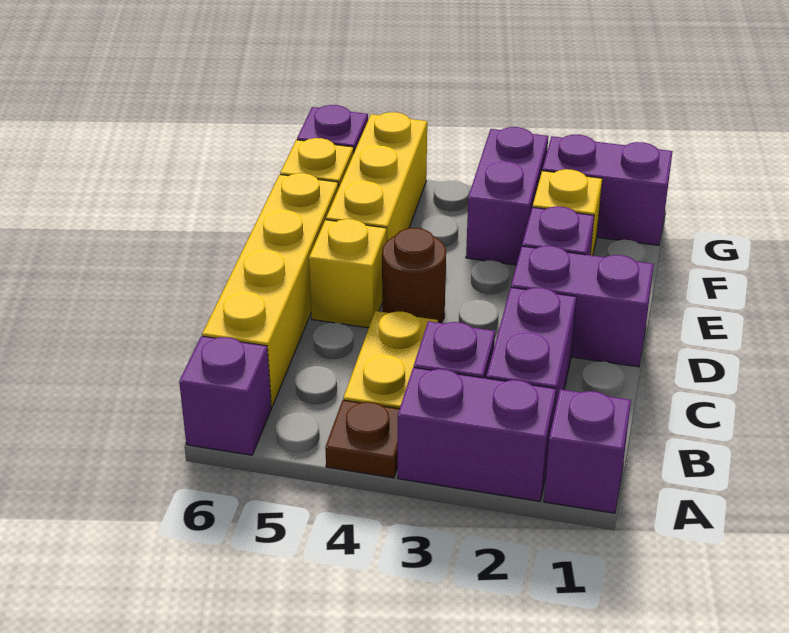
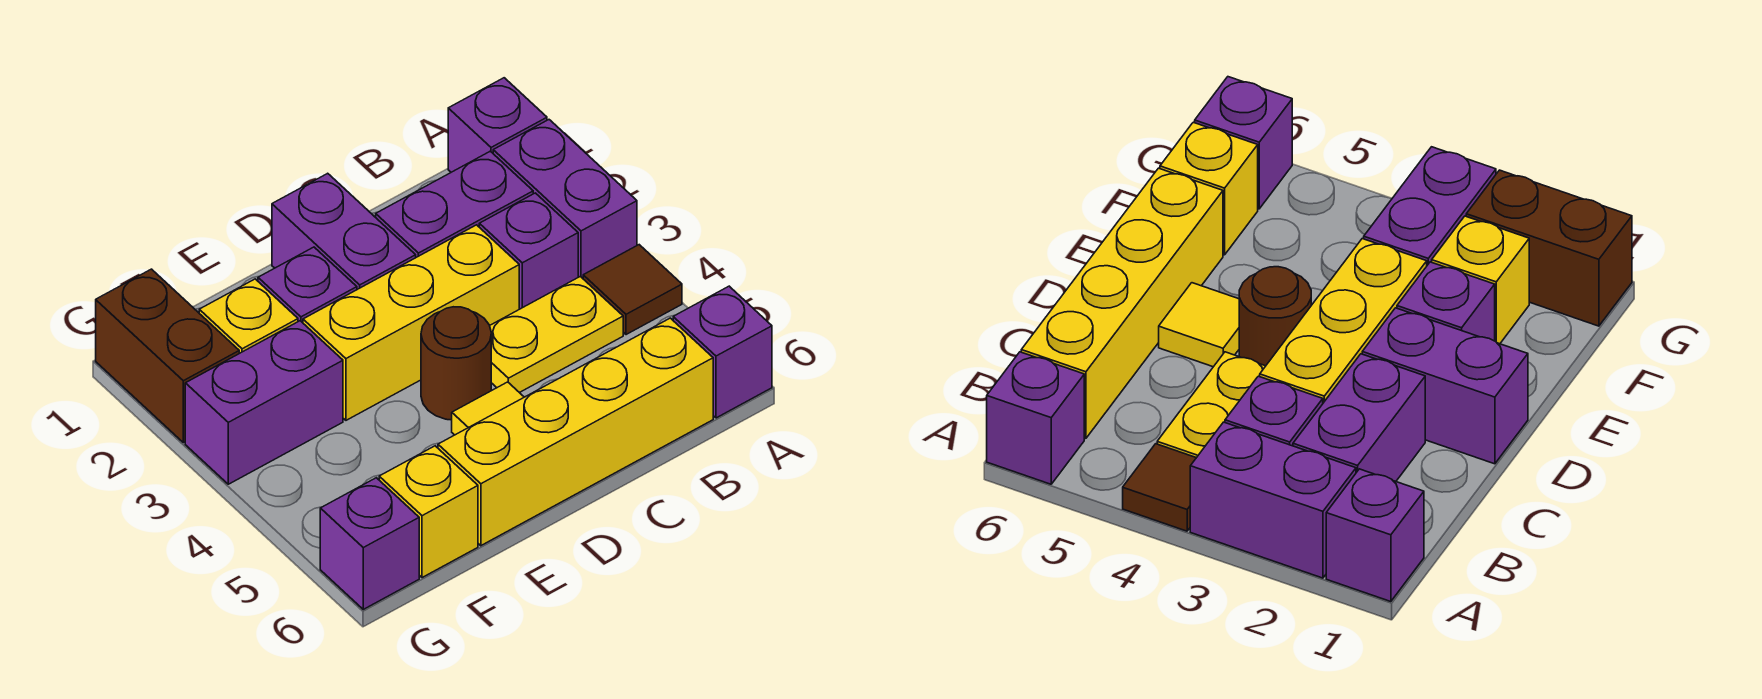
brown 1x1 plate [325,400,399,478] -> brown 1x1 tile [583,245,682,335]
yellow 1x1 brick [309,219,387,328] -> yellow 1x1 tile [452,382,524,435]
yellow 1x3 brick [326,112,427,241] -> yellow 1x3 brick moved to [303,225,519,420]
purple 1x2 brick [542,135,673,245] -> brown 1x2 brick [96,269,239,443]

